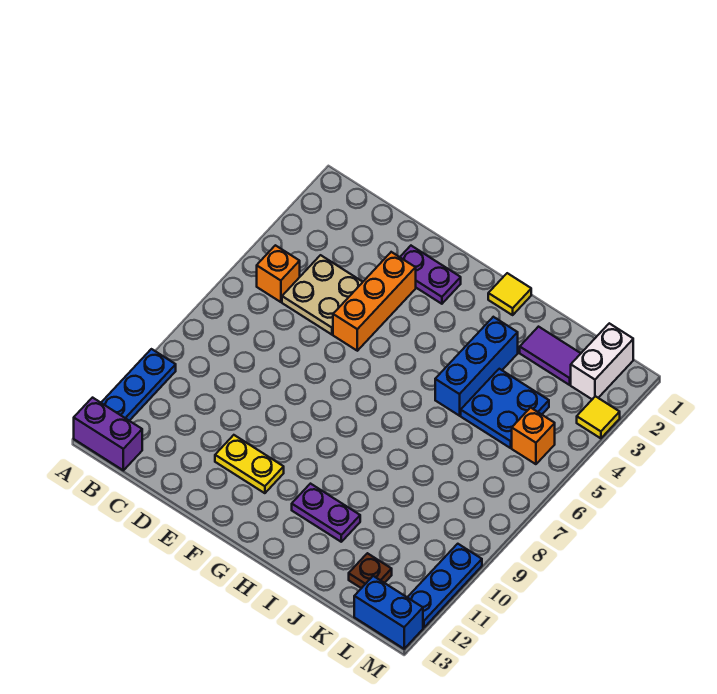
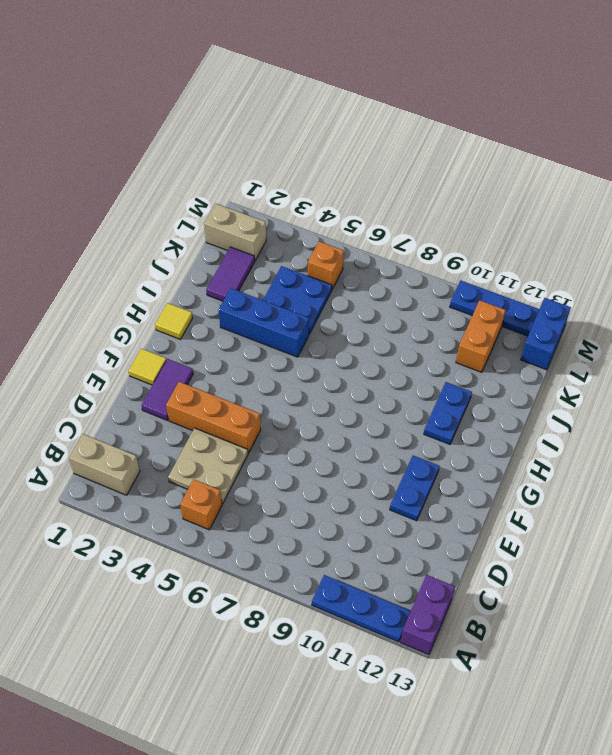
none -> tan 1x2 brick [69,434,140,495]
purple 1x2 plate [400,246,461,304] -> purple 1x2 tile [141,359,193,420]
yellow 1x2 plate [215,435,284,493] -> blue 1x2 plate [390,456,440,521]
purple 1x2 plate [292,484,360,542] -> blue 1x2 plate [424,382,472,444]
none -> orange 1x2 brick [456,301,505,372]
brown 1x1 plate [349,553,392,588] -> none
white 1x2 brick [571,323,633,399] -> tan 1x2 brick [204,204,266,260]
yellow 1x1 tile [577,396,620,438] -> yellow 1x1 tile moved to [129,349,166,385]

